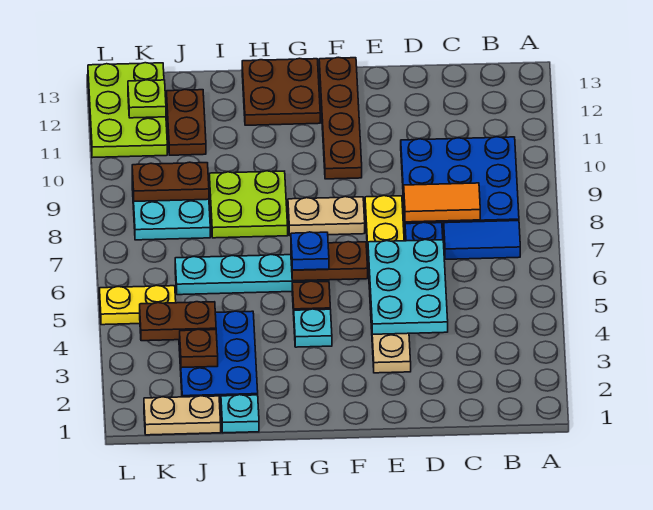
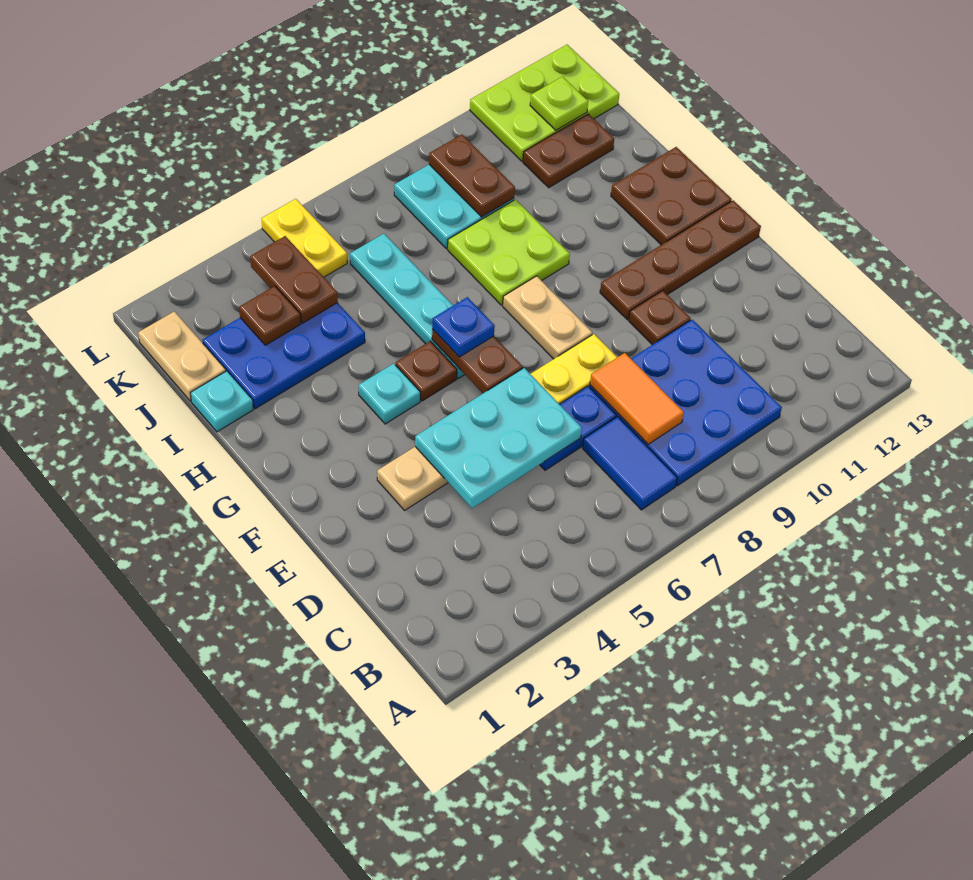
none -> brown 1x1 plate [629,291,691,345]

